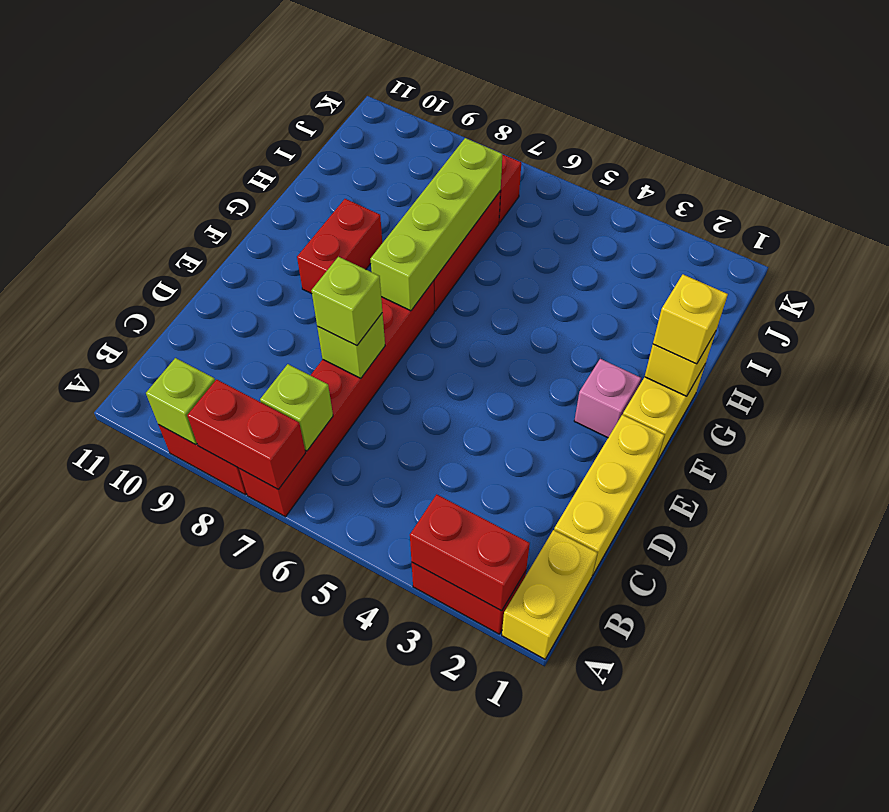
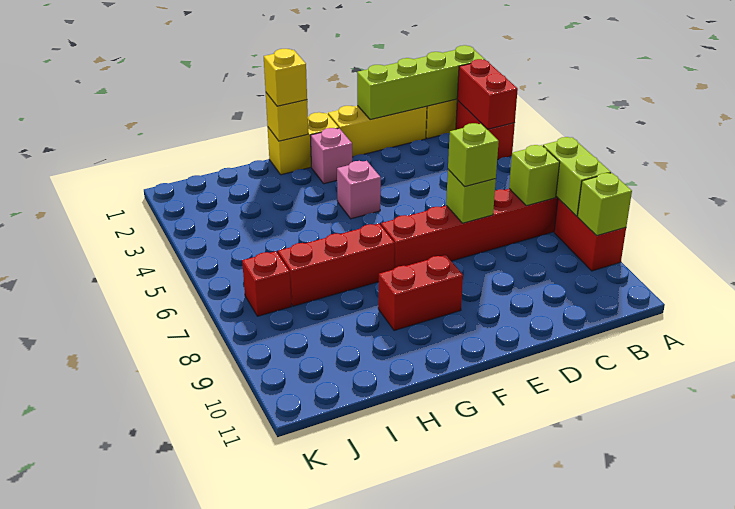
red 1x2 brick [187,379,306,490] -> lime 1x2 brick [543,137,611,216]
none -> pink 1x1 brick [337,161,381,219]
lime 1x4 brick [370,138,502,311] -> lime 1x4 brick moved to [357,45,485,120]

